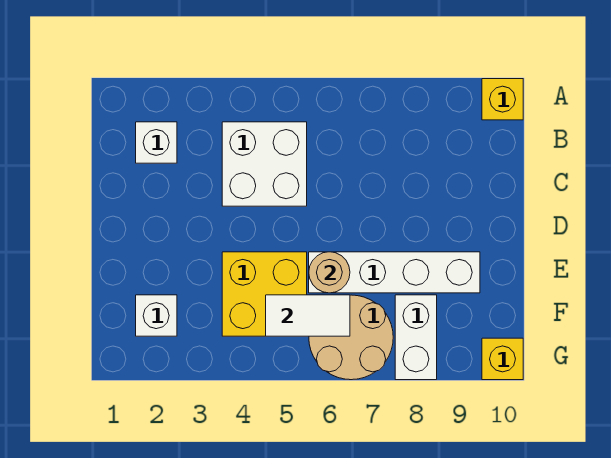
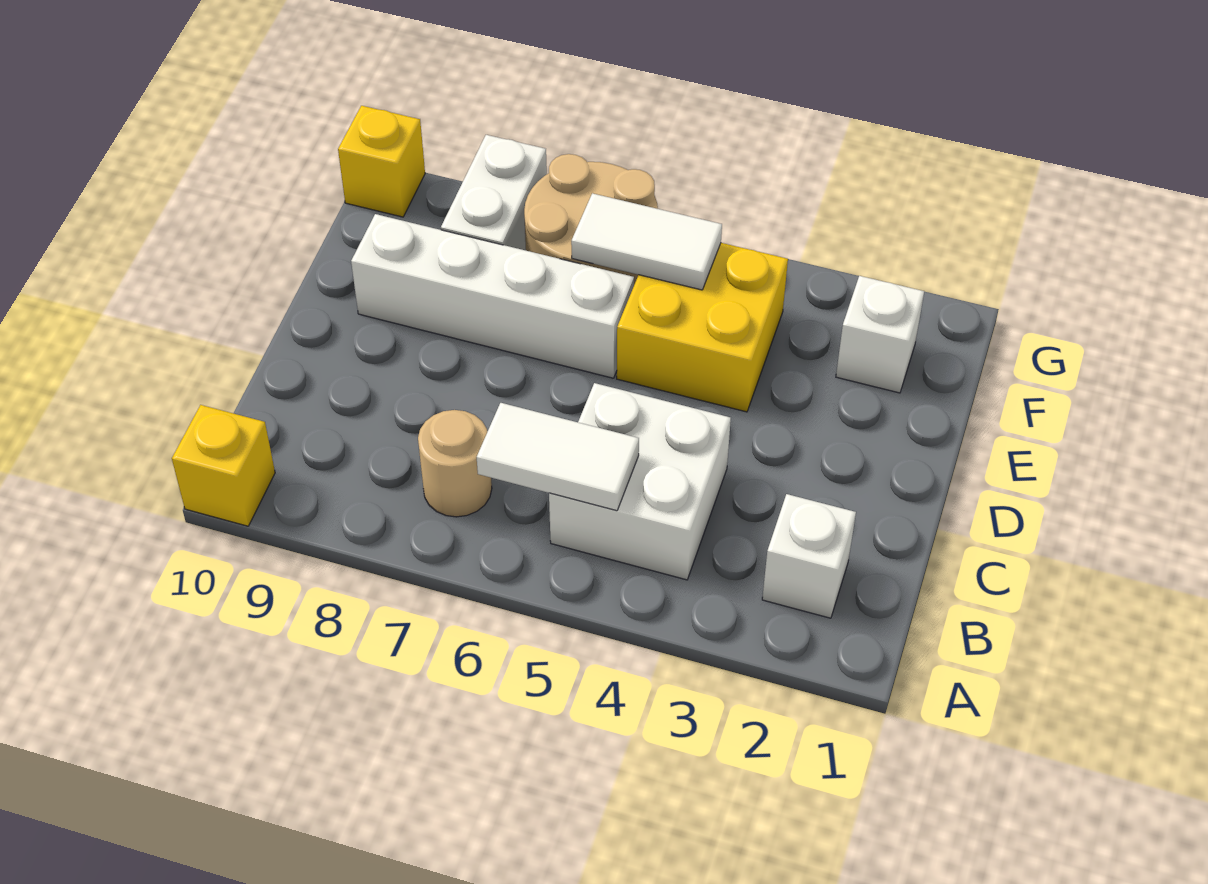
none -> white 1x2 tile [477,403,639,511]
tan 1x1 round brick [309,252,350,293] -> tan 1x1 round brick moved to [418,410,492,517]

